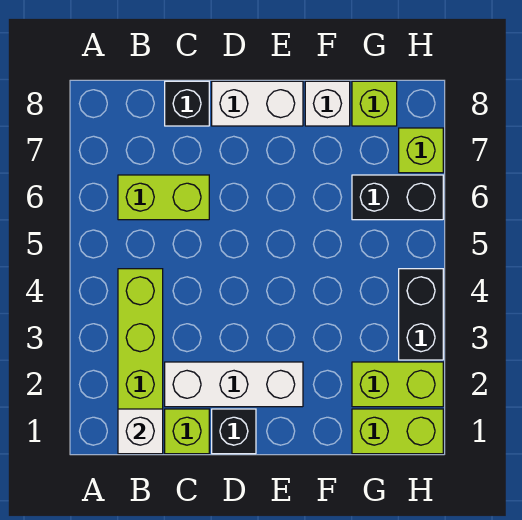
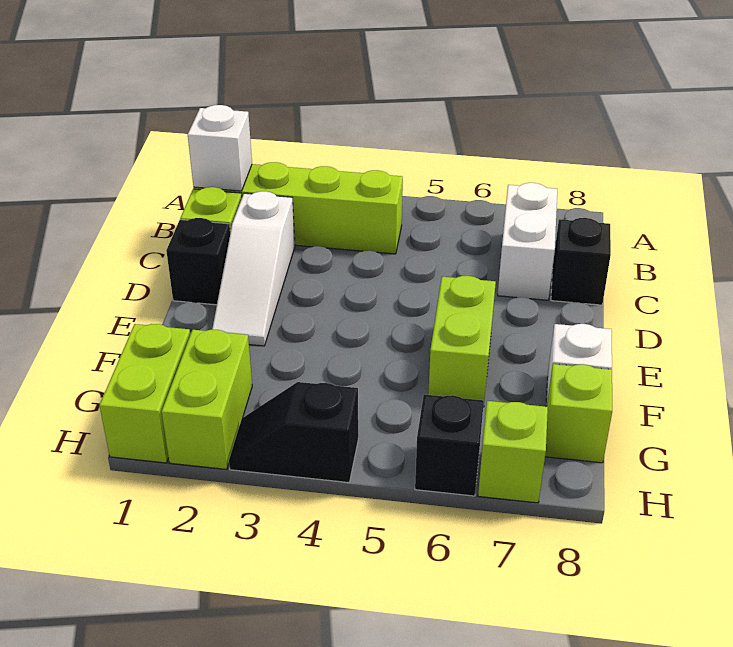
lime 1x2 brick [118,175,209,220] -> lime 1x2 brick moved to [428,276,496,407]
white 1x3 brick [165,362,303,407] -> white 1x3 slope [212,191,295,346]
white 1x2 brick [212,81,303,126] -> white 1x2 brick moved to [498,183,557,300]
black 1x2 brick [352,175,443,220] -> black 1x1 brick [415,394,484,496]
black 1x2 brick [399,269,443,360] -> black 1x2 slope [229,382,358,483]

